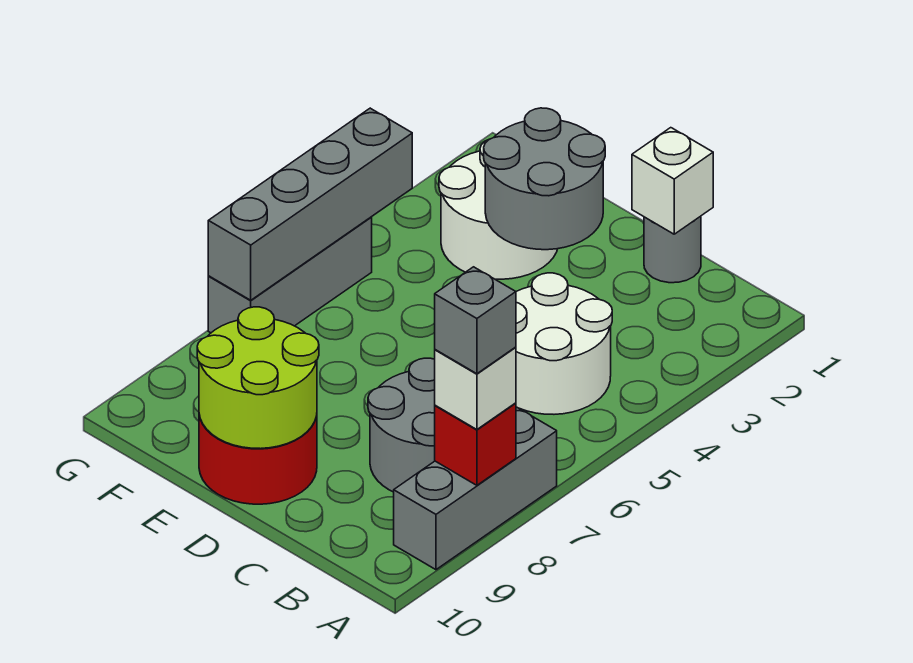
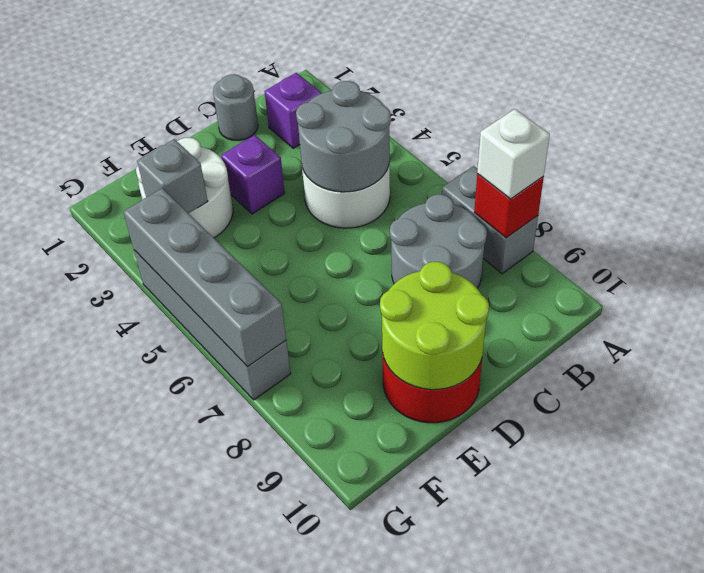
grey 1x3 brick [394,407,557,570] -> grey 1x2 brick [442,166,538,274]
grey 1x1 brick [435,267,516,374] -> grey 1x1 brick moved to [137,139,208,213]
none -> purple 1x1 brick [265,73,322,148]
white 1x1 brick [632,128,713,234] -> none
grey 2x2 round brick [484,108,605,250] -> grey 2x2 round brick moved to [296,81,391,192]
none -> purple 1x1 brick [221,135,285,214]
grey 1x3 brick [208,217,372,333] -> grey 1x4 brick [134,250,291,400]

